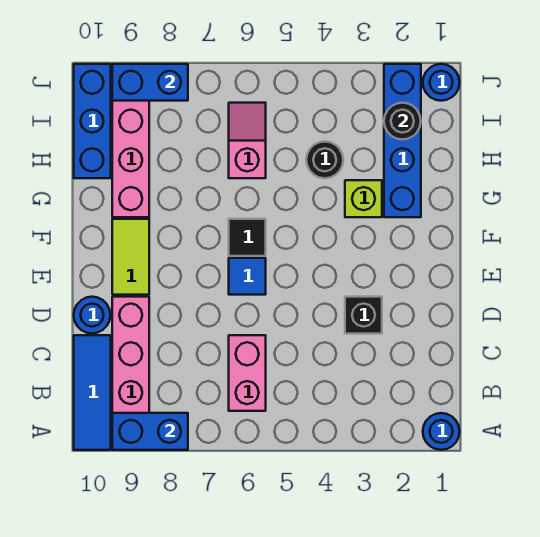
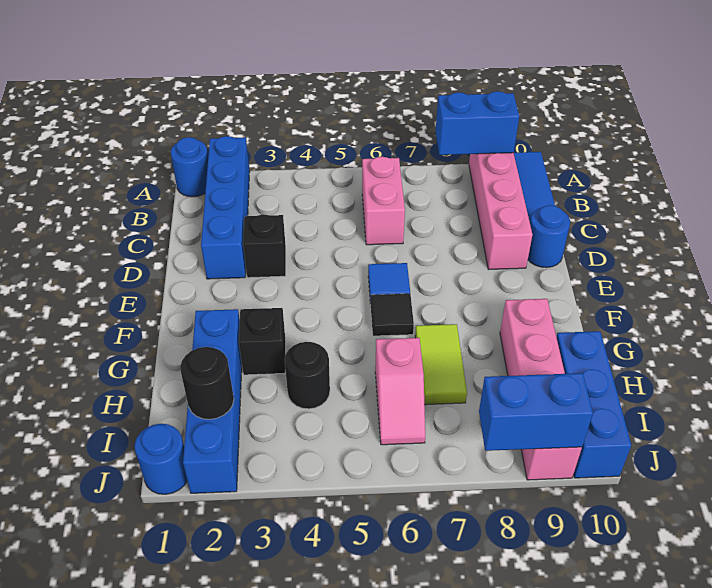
none -> blue 1x4 brick [201,136,250,279]
lime 1x2 tile [112,219,149,295] -> lime 1x2 tile moved to [415,324,467,405]
lime 1x1 brick [345,180,382,217] -> black 1x1 brick [239,308,286,375]

